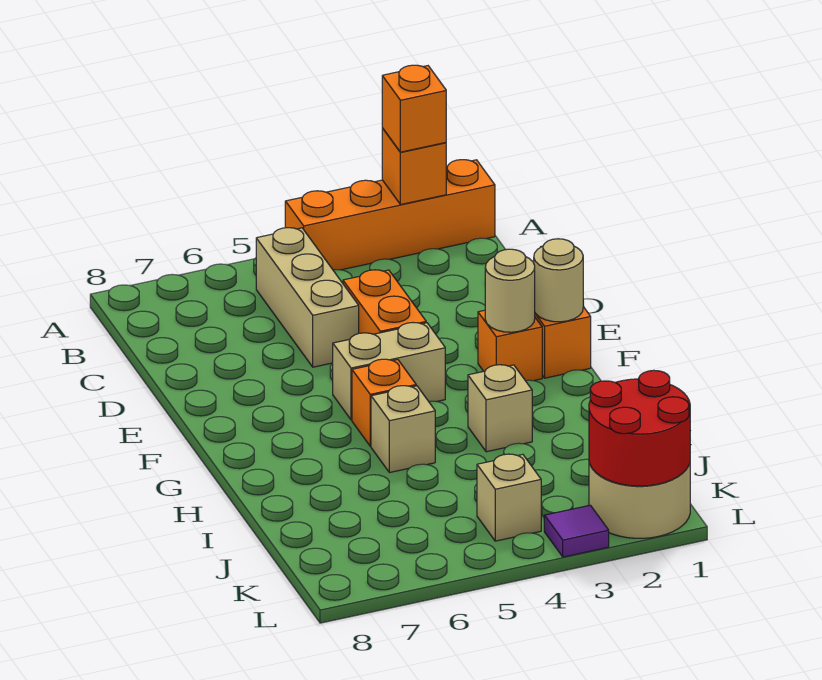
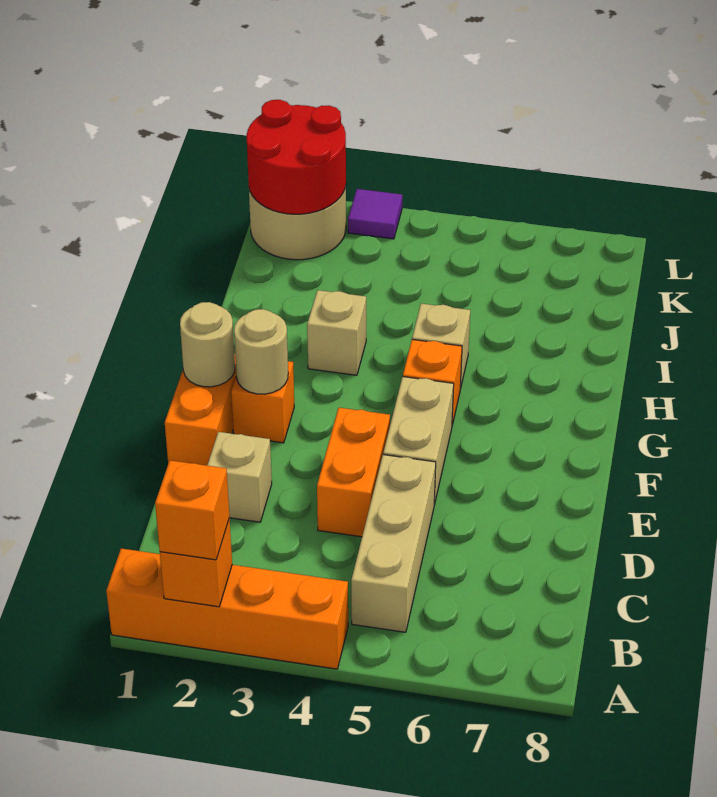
tan 1x2 brick [333,323,445,420] -> tan 1x2 brick turned to [383,377,454,505]
tan 1x1 brick [477,454,541,541] -> tan 1x1 brick moved to [207,432,272,522]

